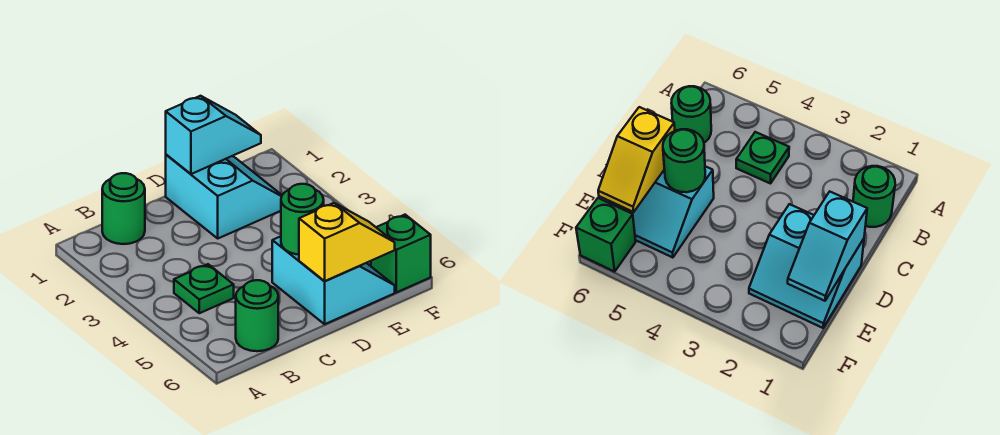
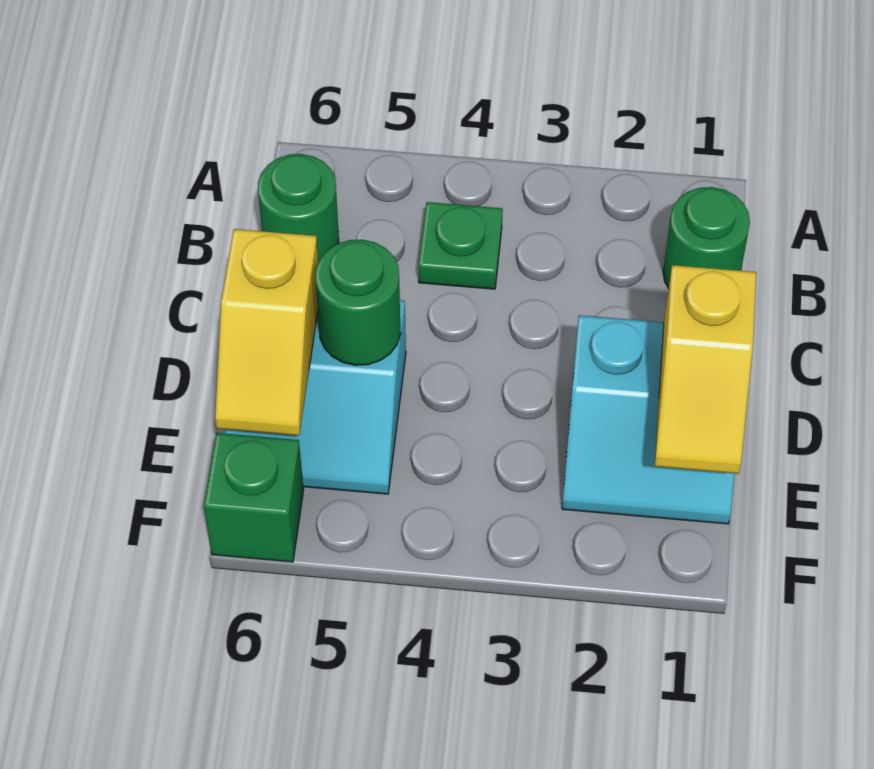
cyan 1x2 slope [166,96,261,174] -> yellow 1x2 slope [655,265,756,474]

